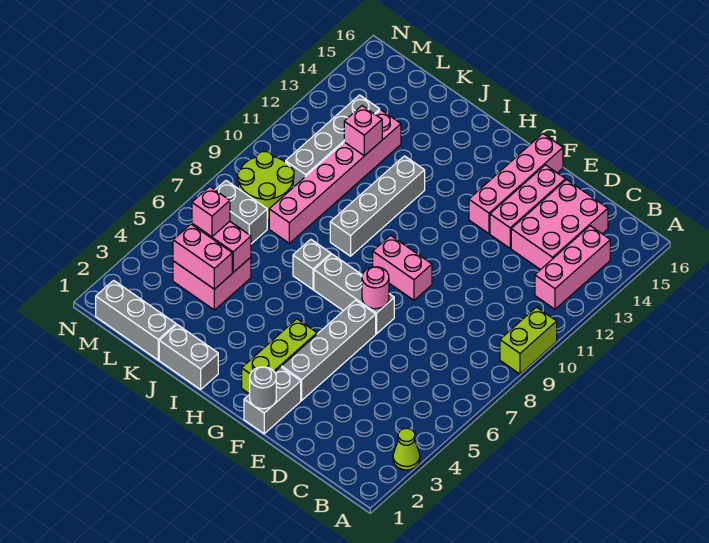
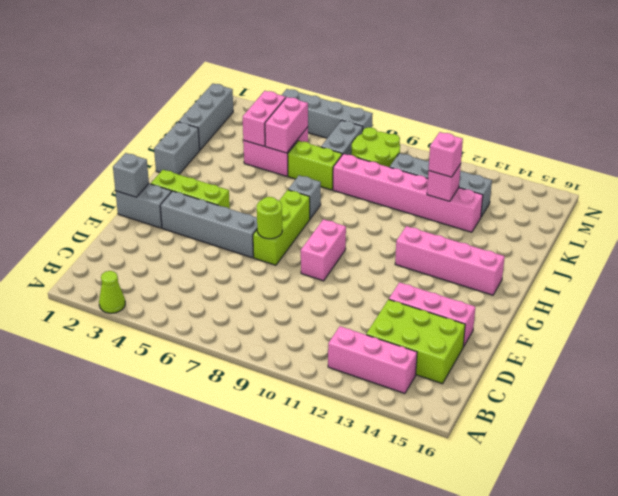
lime 1x2 brick [500,307,557,374] -> lime 1x2 brick moved to [288,141,342,190]
pink 2x3 brick [511,180,608,270] -> lime 2x3 brick [366,299,465,384]
grey 1x1 round brick [250,367,276,409] -> grey 1x1 brick [113,153,149,197]
grey 1x3 brick [314,254,394,334] -> lime 1x3 brick [253,190,310,265]
pink 1x1 round brick [362,267,389,309] -> lime 1x1 round brick [257,197,282,239]
pink 1x4 brick [469,134,563,234] -> pink 1x4 brick moved to [395,226,505,295]
grey 1x4 brick [330,156,425,256] -> grey 1x4 brick moved to [282,89,373,138]
pink 1x1 brick [192,187,230,237] -> pink 1x1 brick moved to [429,132,463,177]

